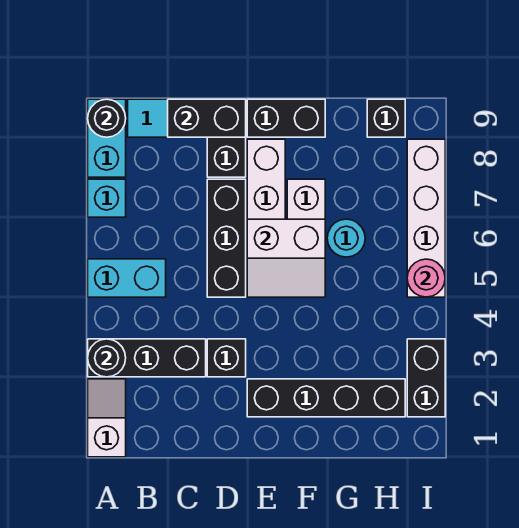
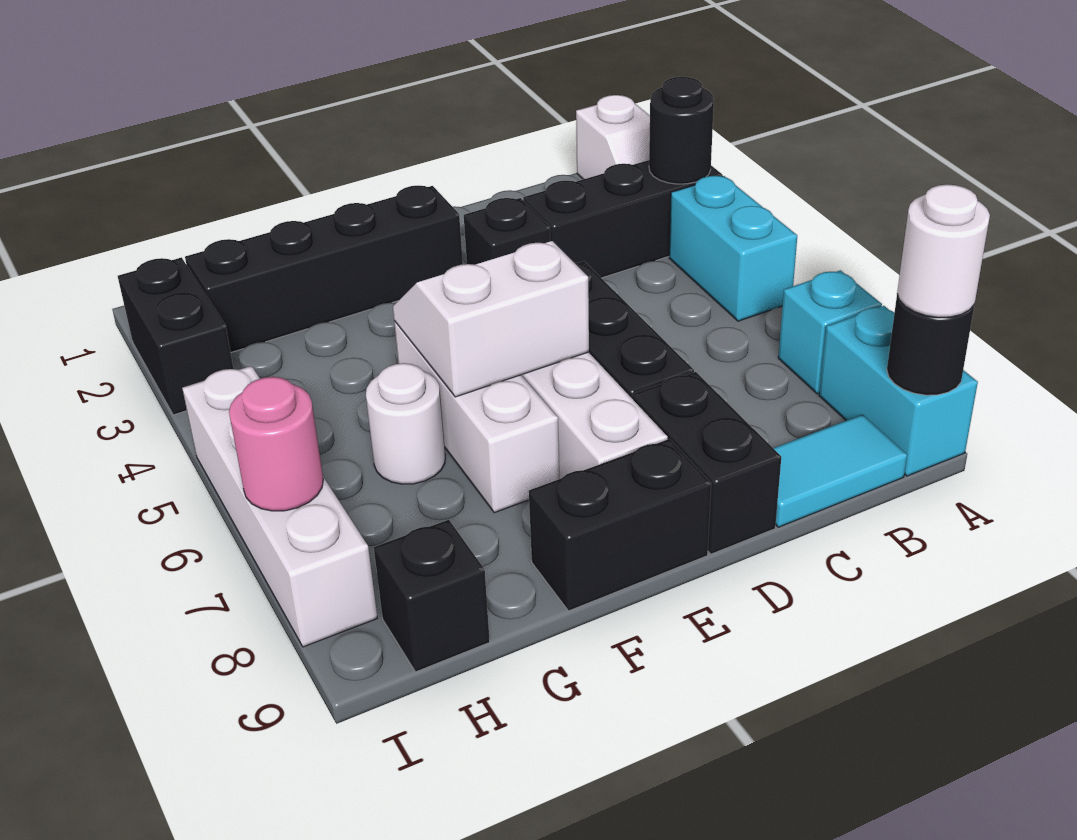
cyan 1x2 brick [88,259,166,297] -> cyan 1x2 brick turned to [669,176,797,321]
none -> white 1x1 round brick [897,184,990,317]
black 1x2 brick [168,99,246,137] -> none
cyan 1x1 round brick [327,219,365,257] -> white 1x1 round brick [366,363,445,484]
pink 1x1 round brick [407,259,445,297] -> pink 1x1 round brick moved to [229,377,323,511]

